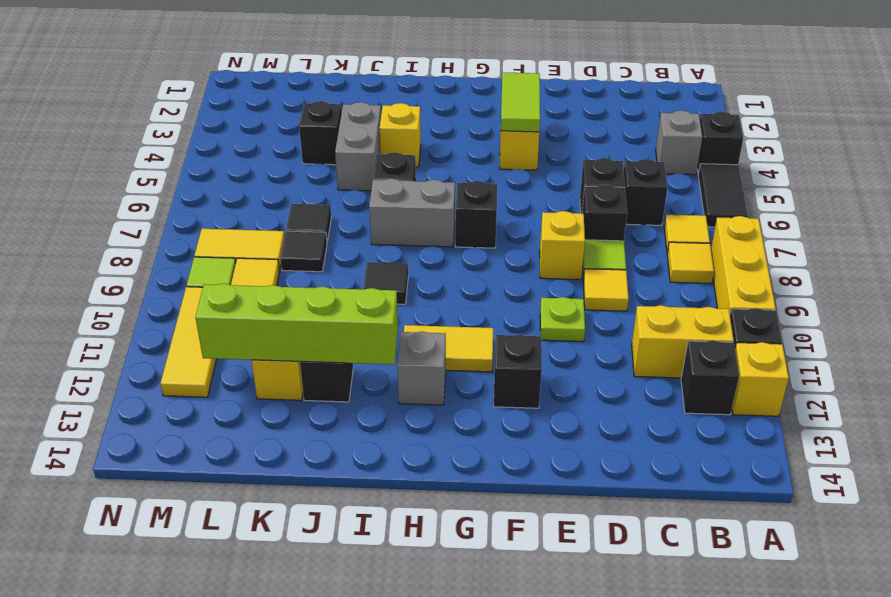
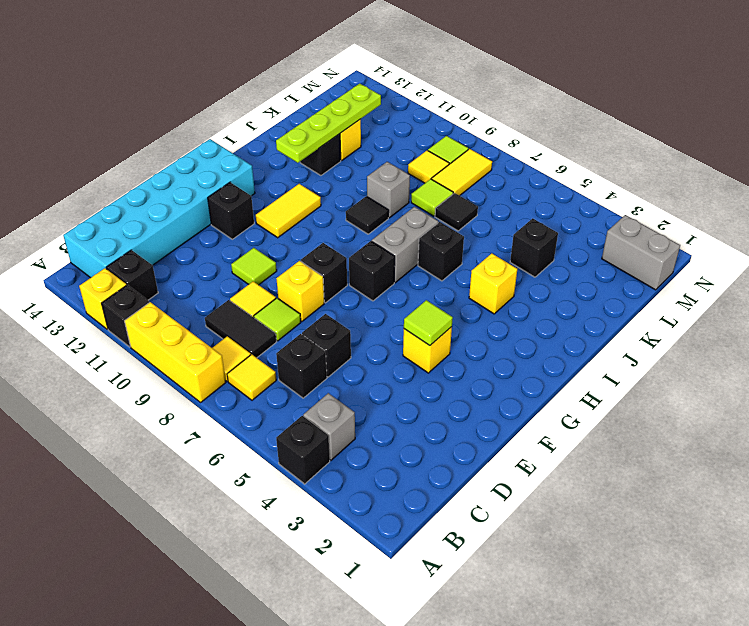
black 1x2 tile [698,164,748,227] -> black 1x2 tile moved to [205,300,276,358]
yellow 1x2 brick [632,305,734,378] -> none
none -> cyan 2x6 brick [63,139,255,278]
black 1x1 brick [582,184,627,241] -> black 1x1 brick moved to [301,243,347,303]
lime 1x1 plate [540,297,585,342] -> lime 1x1 tile [231,248,277,285]
lime 1x2 tile [501,73,540,132] -> lime 1x1 tile [404,300,453,346]
grey 1x1 brick [397,332,446,405] -> grey 1x1 brick moved to [367,162,410,218]
lime 1x4 brick [196,284,398,365] -> lime 1x4 plate [276,84,381,163]
grey 1x2 brick [335,102,381,191] -> grey 1x2 brick moved to [602,215,680,290]
black 1x1 tile [281,231,327,272] -> lime 1x1 tile [411,179,453,216]
yellow 1x3 tile [160,287,216,397] -> none

